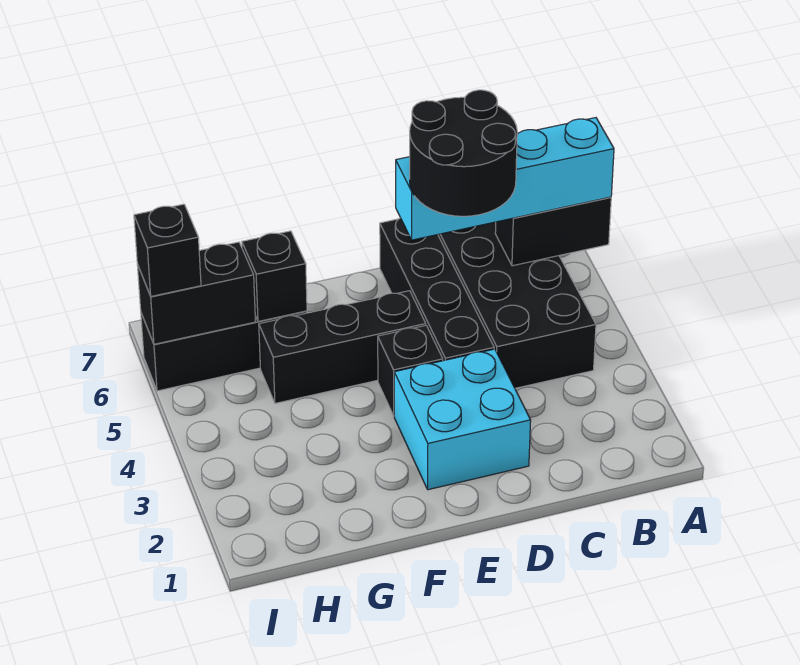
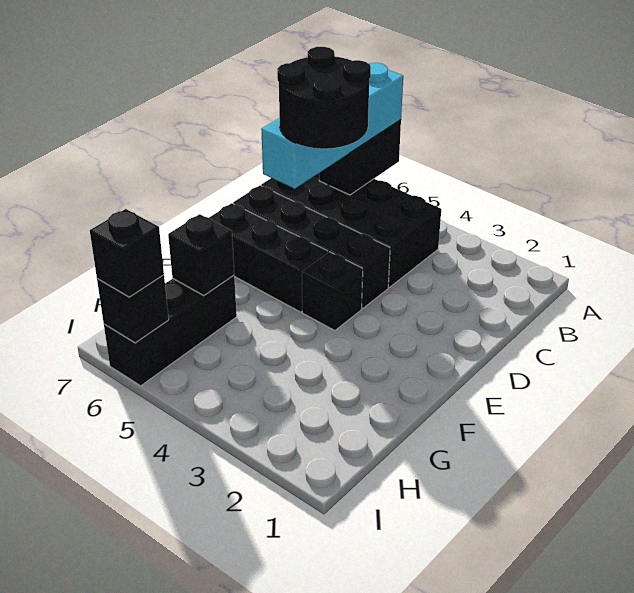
cyan 2x2 brick [394,349,531,490] -> none
black 1x3 brick [259,291,426,403] -> black 1x3 brick turned to [209,203,328,312]
black 1x2 brick [137,242,256,344] -> black 1x1 brick [97,275,169,343]

